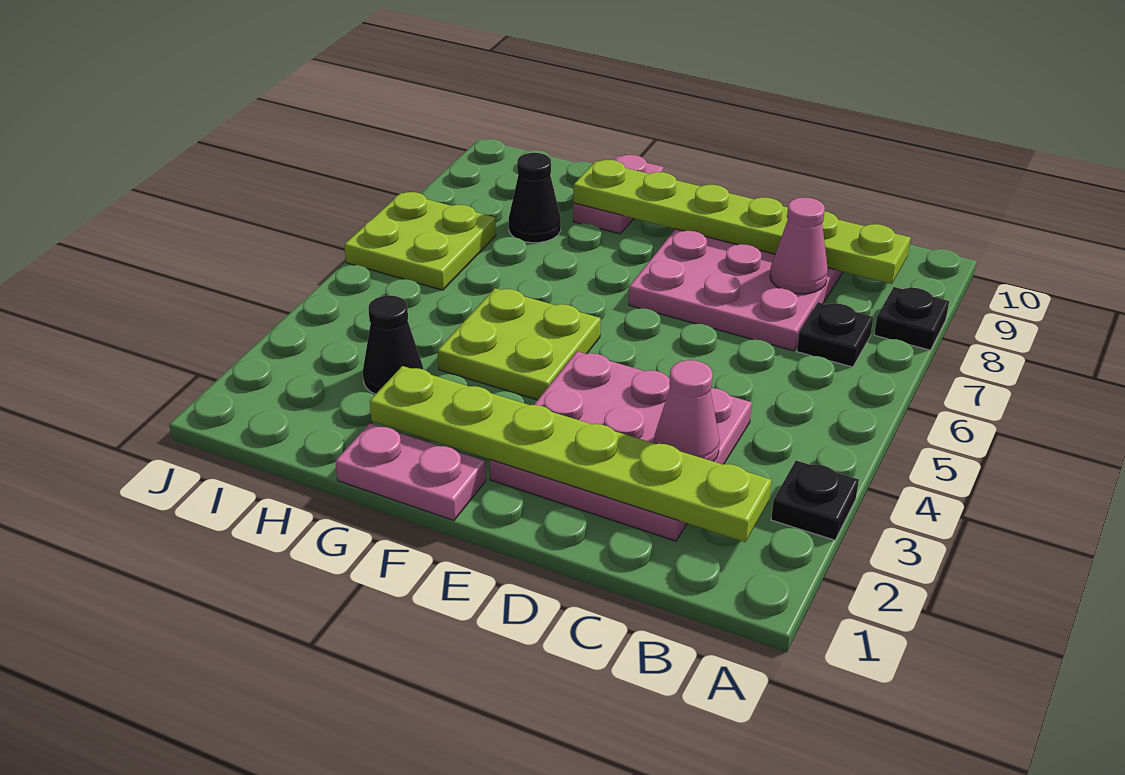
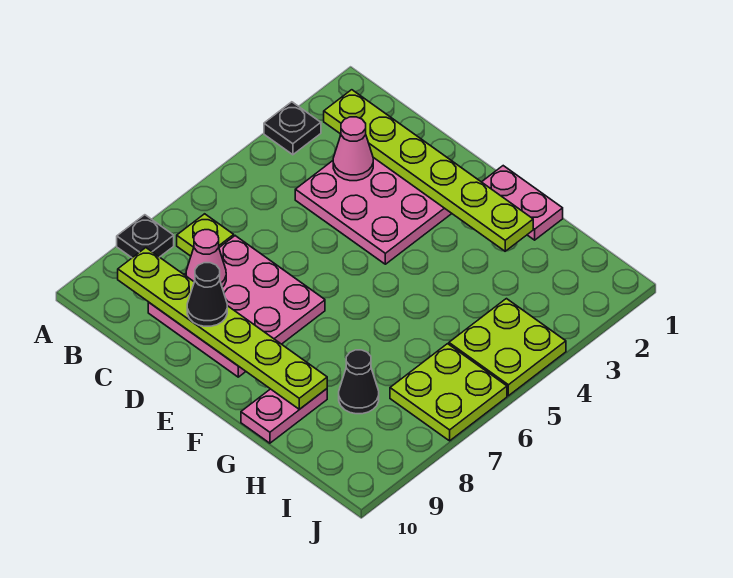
black 1x1 plate [797,302,873,367] -> lime 1x1 plate [177,214,234,256]
lime 2x2 plate [438,288,601,400] -> lime 2x2 plate moved to [449,299,566,396]
black 1x1 cone [363,296,423,394] -> black 1x1 cone moved to [187,263,227,326]

